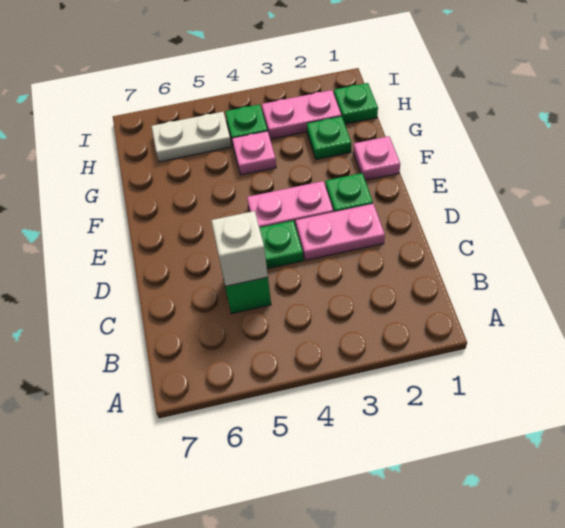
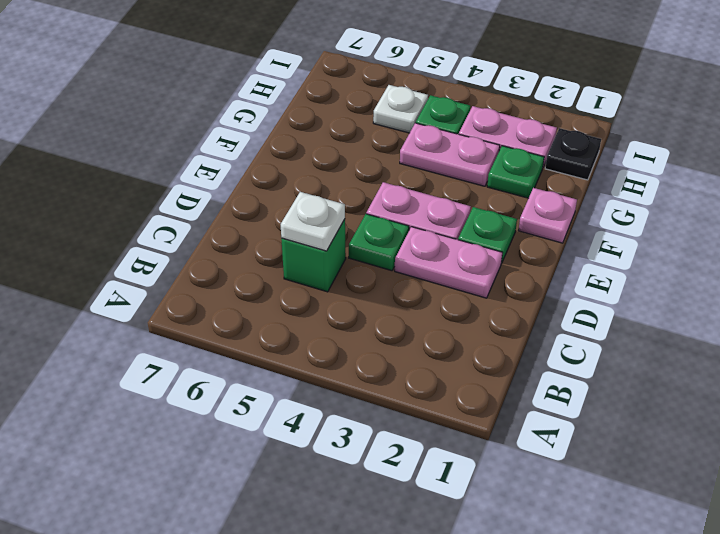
white 1x1 brick [211,211,268,286] -> white 1x1 plate [281,192,345,251]
pink 1x1 plate [232,131,276,175] -> pink 1x2 plate [400,123,500,186]
green 1x1 plate [334,83,378,124] -> black 1x1 plate [545,128,601,180]
white 1x2 plate [152,112,231,162] -> white 1x1 plate [373,85,428,133]

